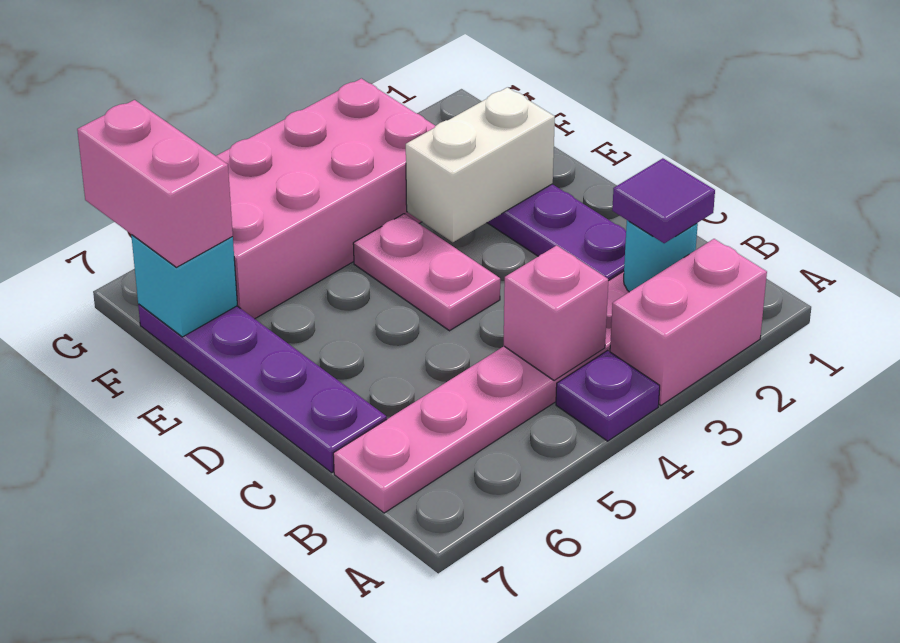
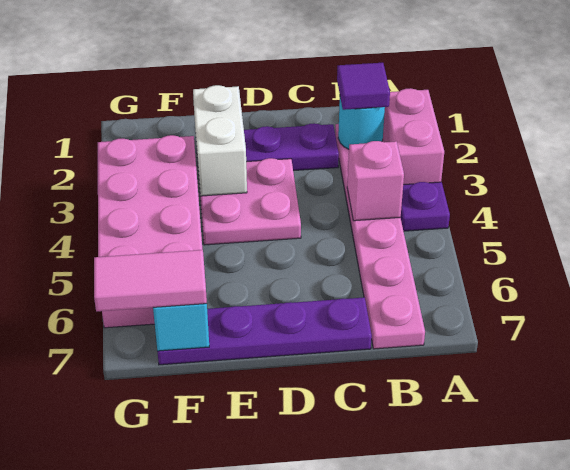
pink 1x2 plate [353,214,500,331] -> pink 2x2 plate [198,158,301,245]
pink 1x2 brick [77,100,233,267] -> pink 1x2 tile [94,250,207,311]

